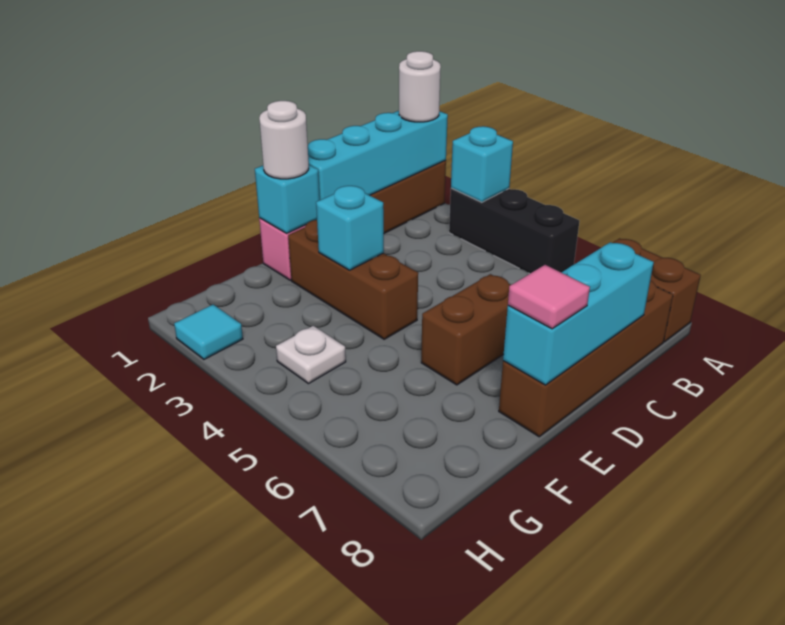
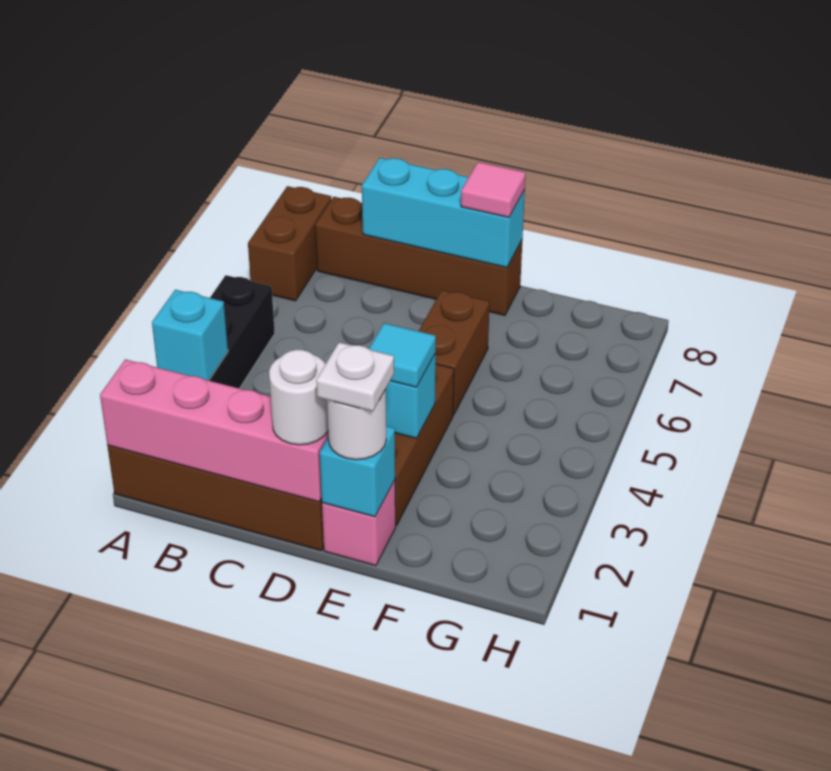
cyan 1x4 brick [308,111,448,200] -> pink 1x4 brick [100,359,328,502]
white 1x1 round brick [399,51,441,122] -> white 1x1 round brick moved to [269,350,328,445]
brown 1x2 brick [421,274,511,385] -> brown 1x2 brick turned to [419,290,489,415]
white 1x1 plate [276,326,346,384] -> white 1x1 plate moved to [316,342,394,412]
cyan 1x1 tile [174,304,243,359] -> cyan 1x1 tile moved to [369,323,436,387]

